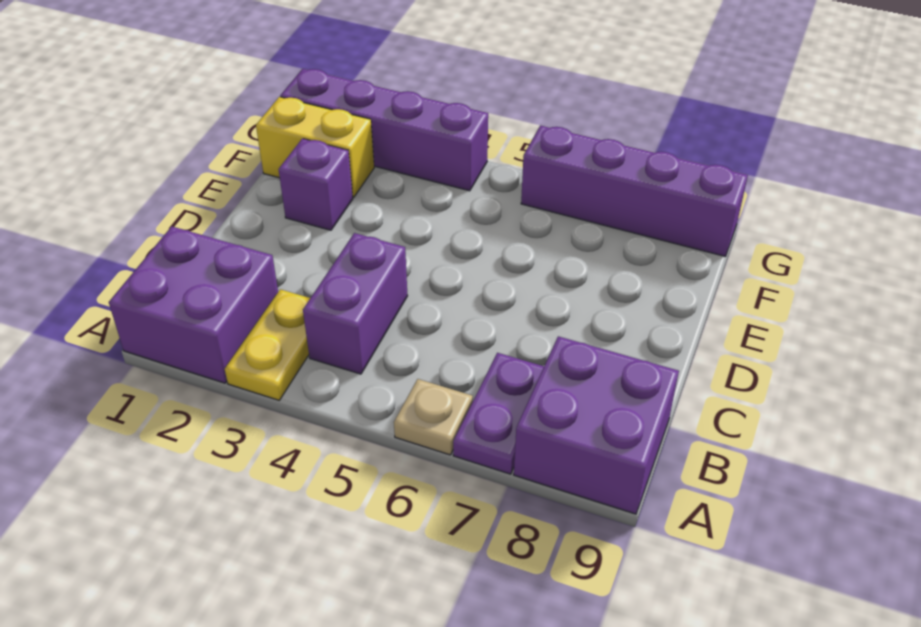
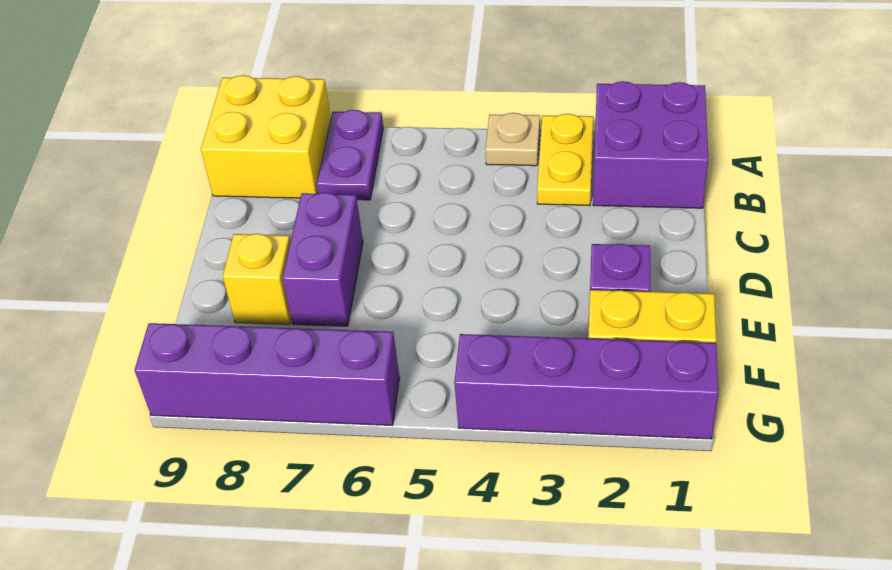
tan 1x1 plate [394,379,473,455] -> tan 1x1 plate moved to [485,113,540,166]
purple 2x2 brick [514,336,679,514] -> yellow 2x2 brick [201,75,331,198]
purple 1x2 brick [303,233,408,374] -> purple 1x2 brick moved to [283,193,363,326]
none -> yellow 1x1 brick [223,234,291,324]

